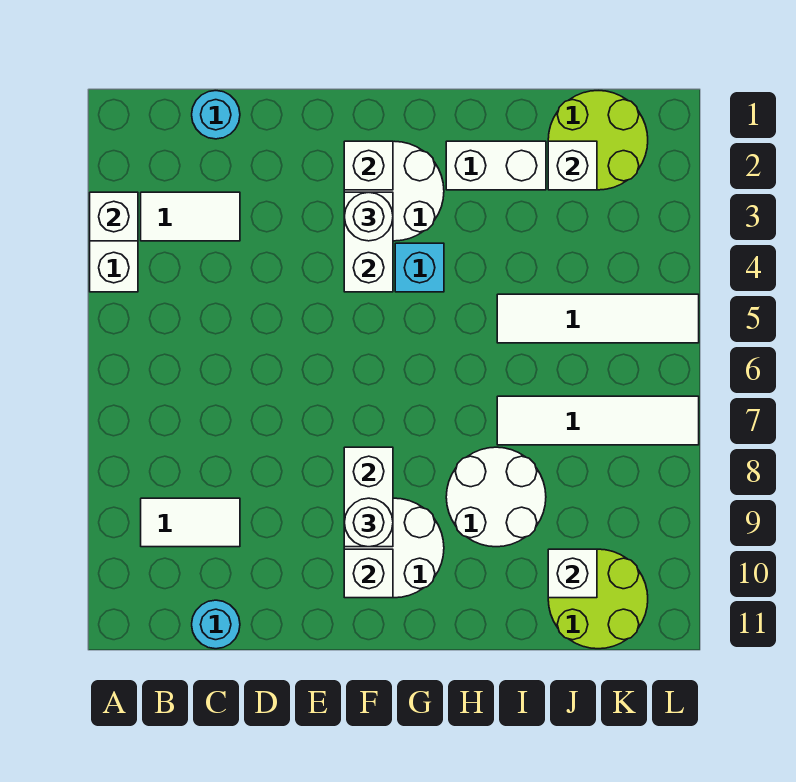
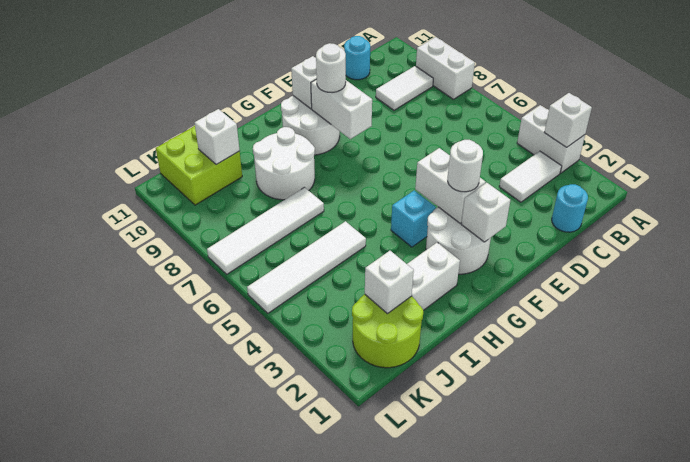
none -> white 1x2 brick [416,37,475,99]
lime 2x2 round brick [548,549,648,649] -> lime 2x2 brick [156,125,242,205]

